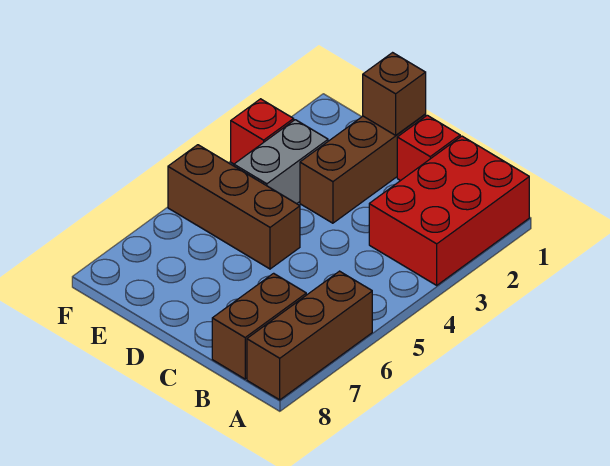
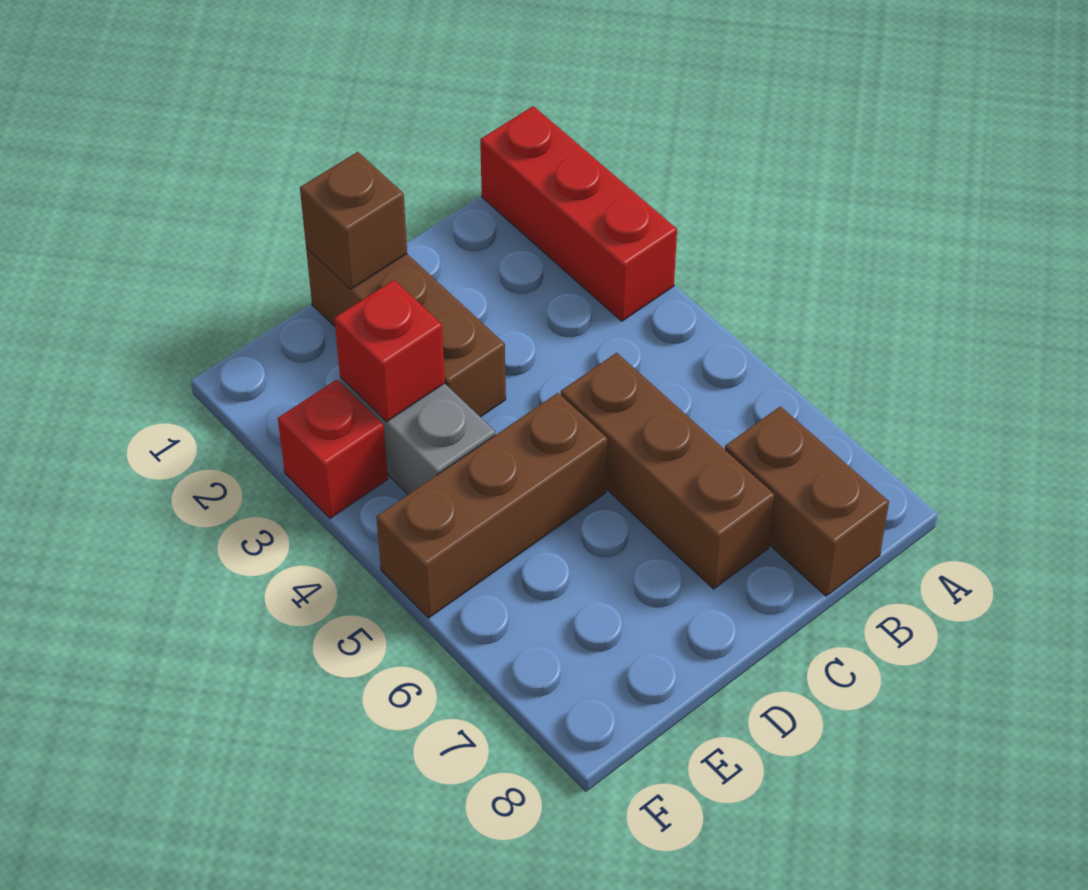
red 2x3 brick [369,136,529,285] -> red 1x3 brick [480,106,677,321]
brown 1x3 brick [247,271,372,400] -> brown 1x3 brick moved to [561,353,775,589]
red 1x1 brick [397,115,460,181] -> red 1x1 brick moved to [334,280,445,422]

